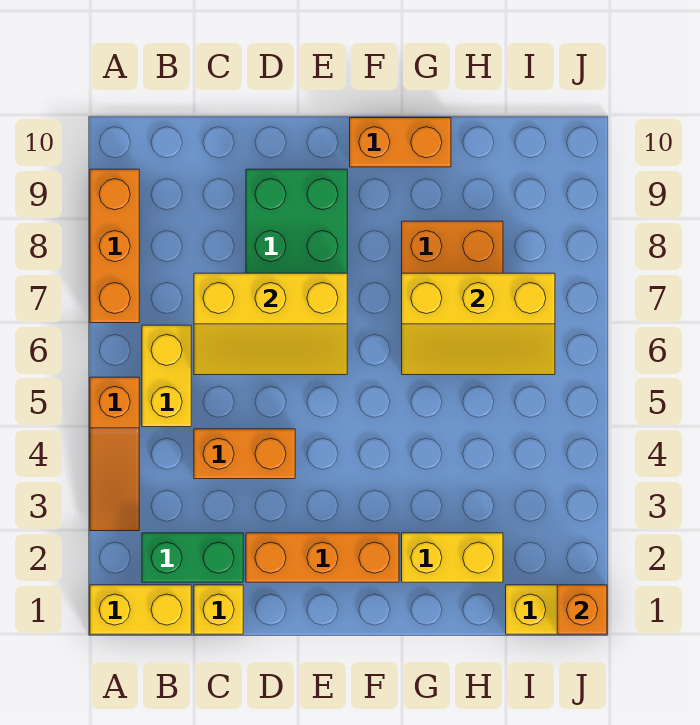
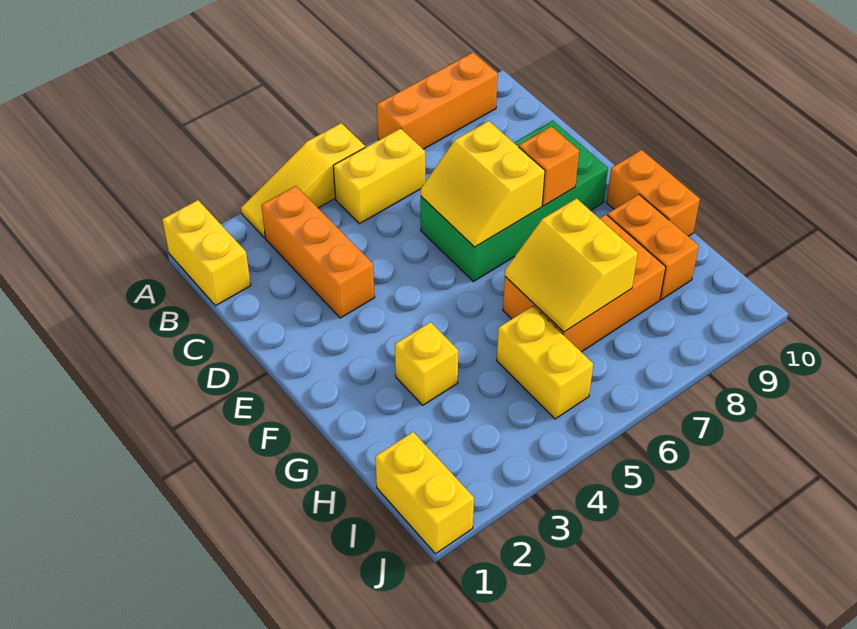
orange 1x3 slope [90,377,139,531] -> yellow 1x3 slope [241,123,365,238]
green 1x2 brick [142,533,243,582] -> none
yellow 1x1 brick [194,585,243,634] -> yellow 1x1 brick moved to [395,322,458,405]
orange 1x2 brick [194,429,295,479] -> orange 1x2 brick moved to [607,195,699,300]
yellow 2x3 slope [194,273,347,375] -> yellow 2x2 slope [421,121,545,247]
orange 1x3 brick [246,533,399,582] -> orange 1x3 brick moved to [261,186,375,318]
yellow 1x2 brick [402,533,503,582] -> yellow 1x2 brick moved to [497,306,593,419]
yellow 2x3 slope [402,273,555,375] -> yellow 2x2 slope [505,199,638,332]
orange 1x1 brick [557,585,607,634] -> orange 1x1 brick moved to [519,126,579,206]

